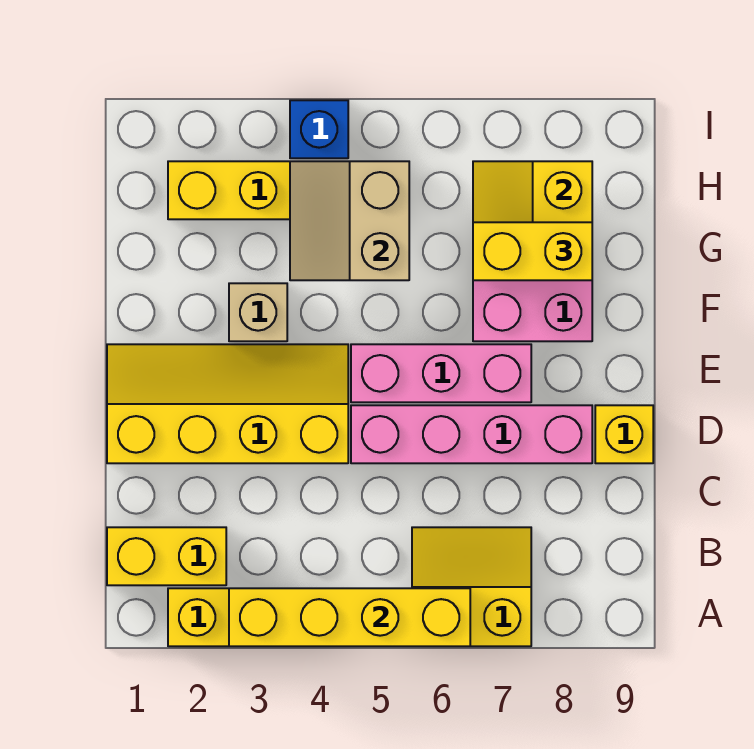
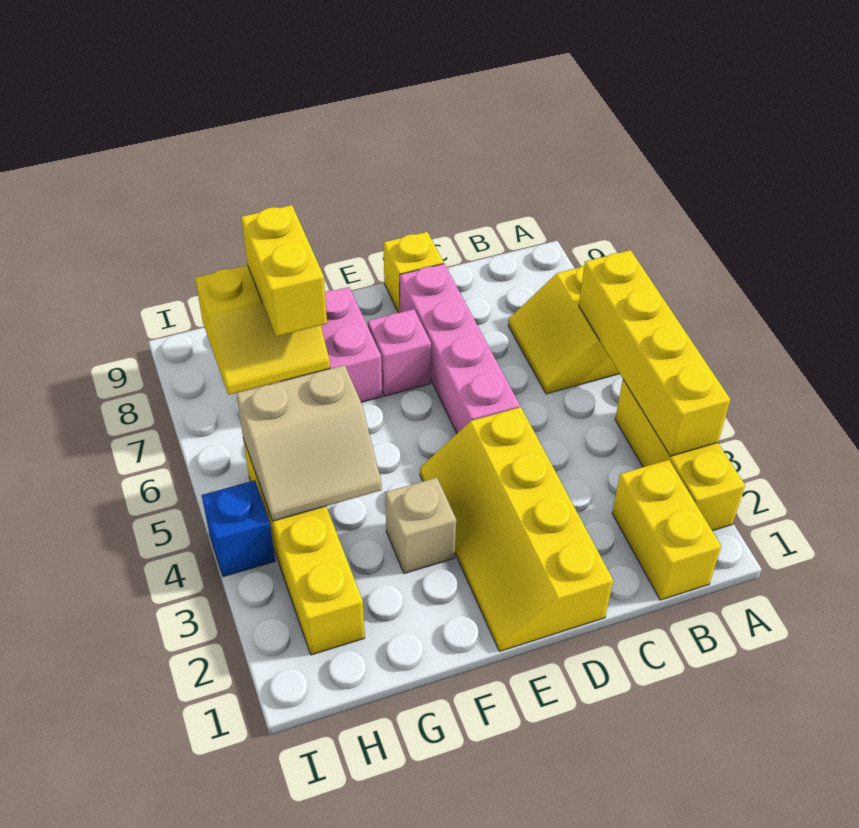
pink 1x3 brick [351,344,531,402] -> pink 1x1 brick [368,309,431,396]

